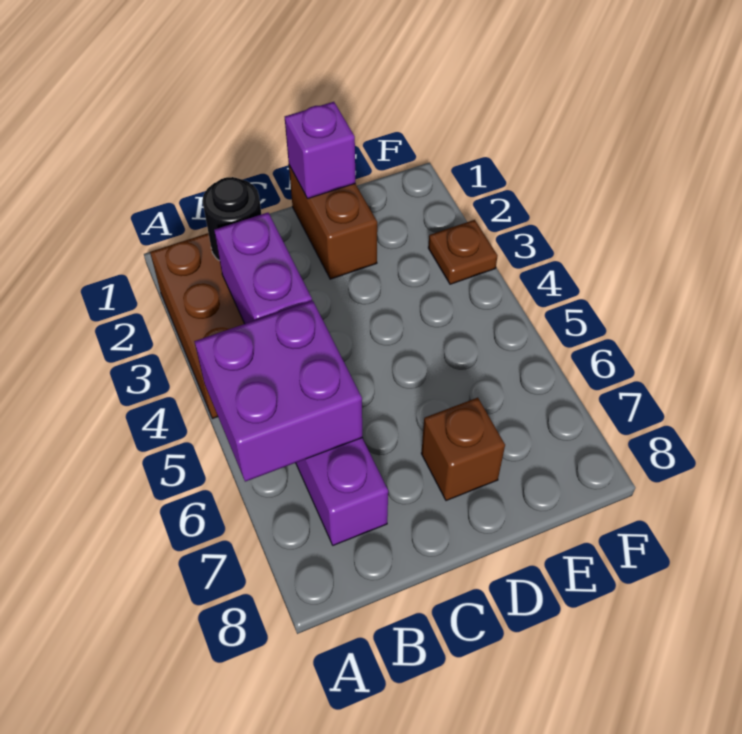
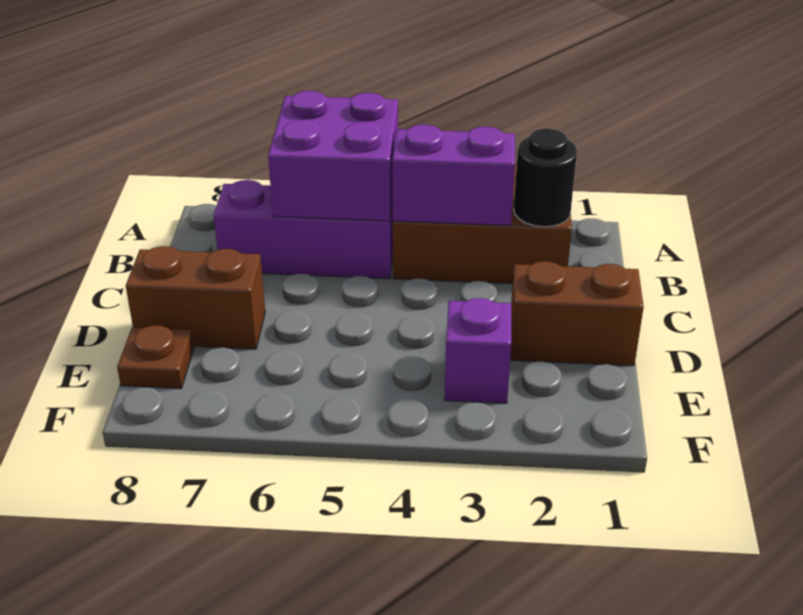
purple 1x1 brick [285,102,356,199] -> purple 1x1 brick moved to [444,298,511,403]
brown 1x1 brick [421,398,505,501] -> brown 1x2 brick [126,246,265,349]
brown 1x1 plate [428,220,497,284] -> brown 1x1 plate moved to [117,325,194,389]

